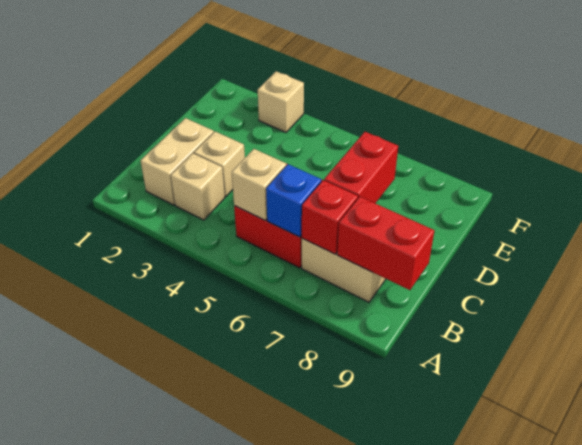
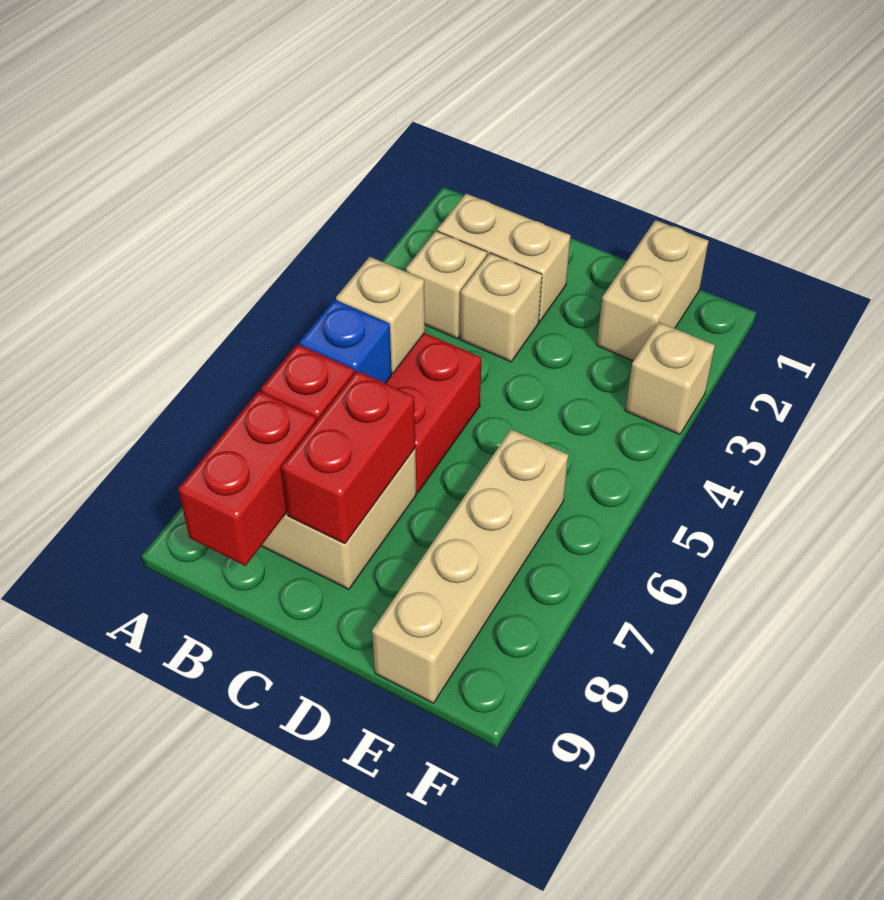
red 1x2 brick [324,132,398,203] -> red 1x2 brick turned to [281,371,415,544]
none -> tan 1x2 brick [597,220,709,361]
none -> tan 1x4 brick [372,429,568,703]

